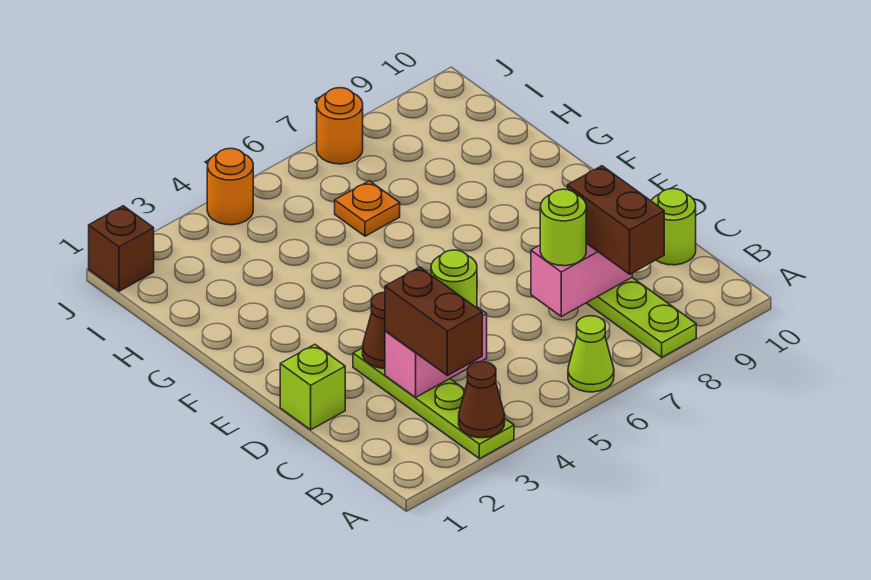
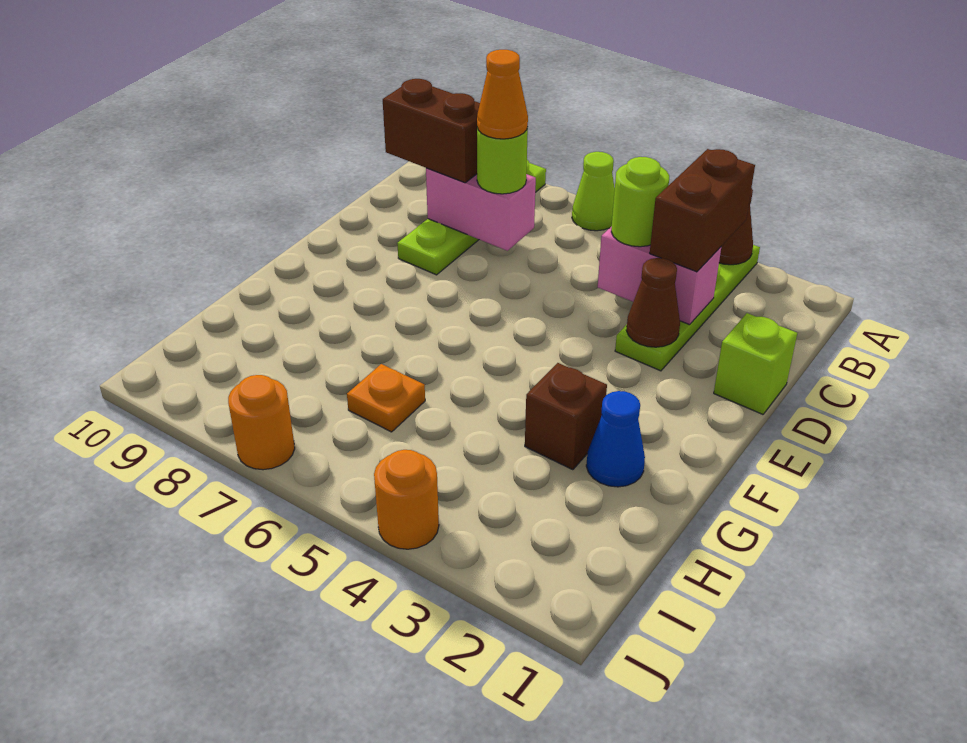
brown 1x2 brick [567,166,664,274] -> brown 1x2 brick turned to [383,79,480,183]
none -> orange 1x1 cone [477,50,528,139]
lime 1x1 round brick [652,189,696,265] -> none
none -> blue 1x1 cone [586,391,645,487]
brown 1x1 brick [89,206,154,291] -> brown 1x1 brick moved to [525,363,607,470]

